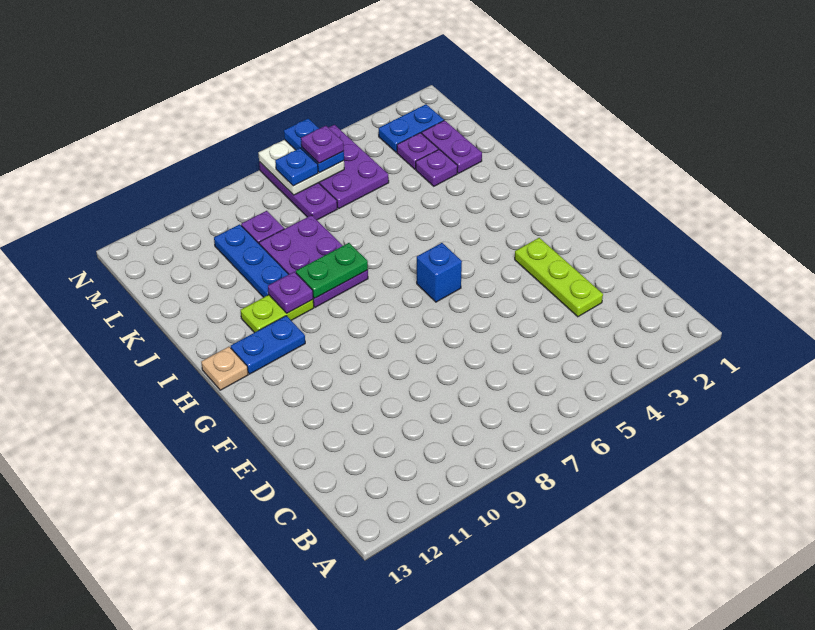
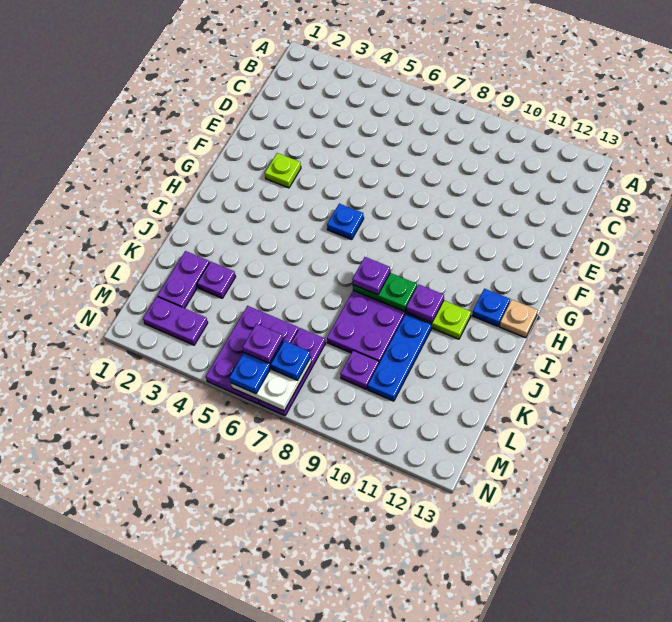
lime 1x3 plate [515,238,603,317] -> lime 1x1 plate [265,153,301,188]
blue 1x1 brick [417,243,462,302] -> blue 1x1 plate [327,204,364,240]
blue 1x2 plate [231,316,305,374] -> blue 1x1 plate [472,289,510,326]
purple 1x1 plate [397,133,438,169] -> purple 1x1 plate moved to [352,257,390,295]
blue 1x2 plate [379,104,444,152] -> purple 1x2 plate [143,297,208,345]

